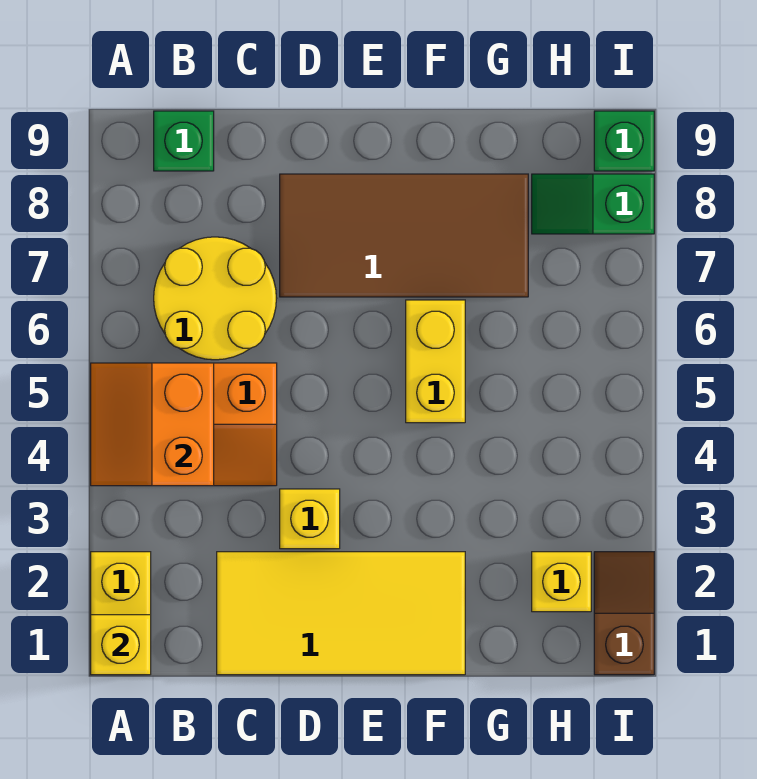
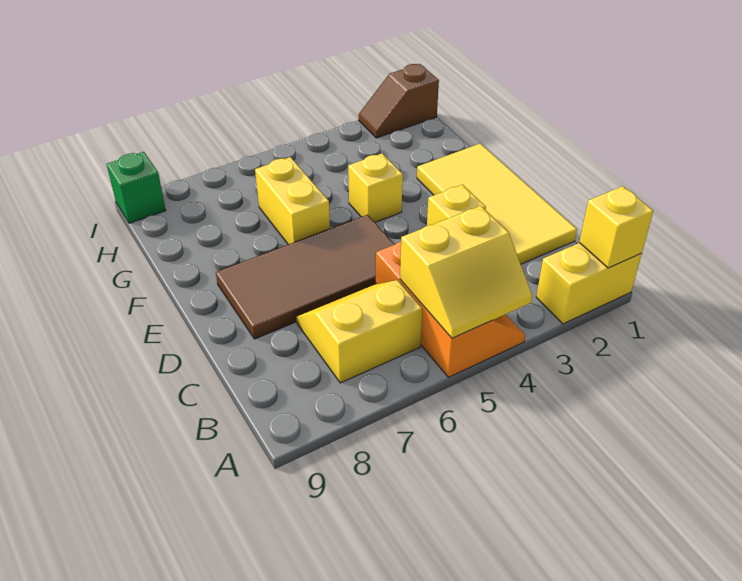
orange 2x2 slope [91,363,214,486] -> yellow 2x2 slope [400,206,532,338]
yellow 2x2 round brick [154,237,277,360] -> yellow 2x2 slope [296,280,422,383]
green 1x1 brick [154,111,214,171] -> none
brown 2x4 tile [280,174,528,297] -> brown 2x4 tile turned to [216,215,395,339]
yellow 1x2 brick [406,300,465,423] -> yellow 1x2 brick turned to [255,157,330,245]
yellow 1x1 brick [532,552,591,612] -> yellow 1x1 brick moved to [348,153,403,222]
green 1x2 slope [532,174,654,234] -> none

